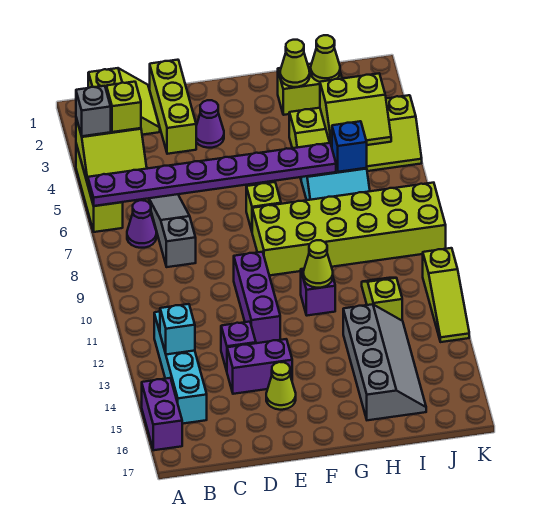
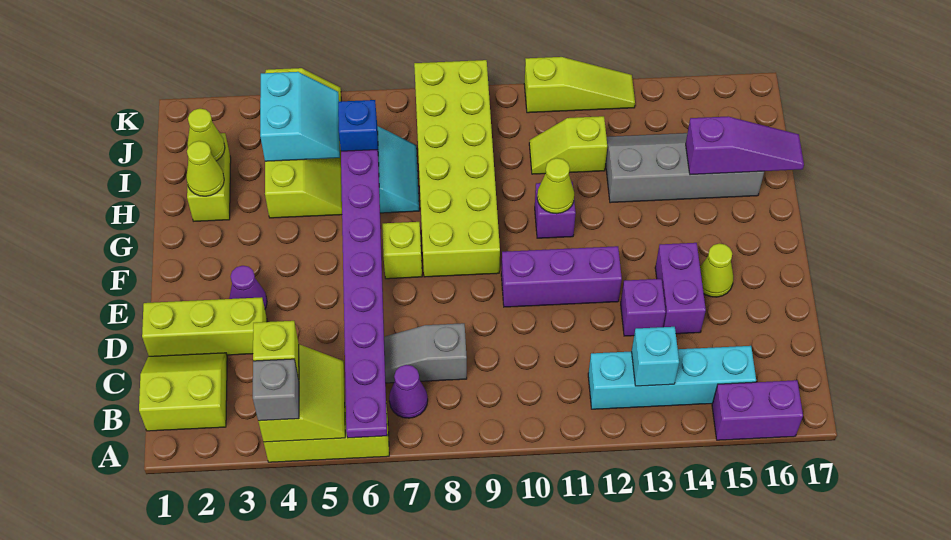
none -> purple 1x3 slope [686,117,804,175]
lime 2x2 slope [320,74,391,146] -> cyan 2x2 slope [260,72,340,161]

